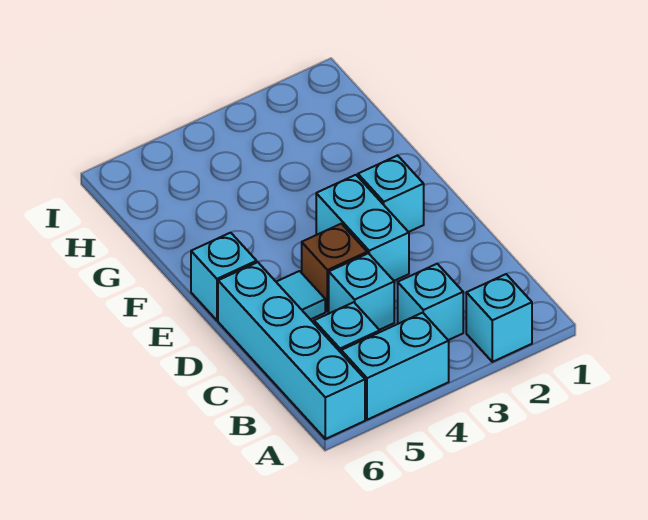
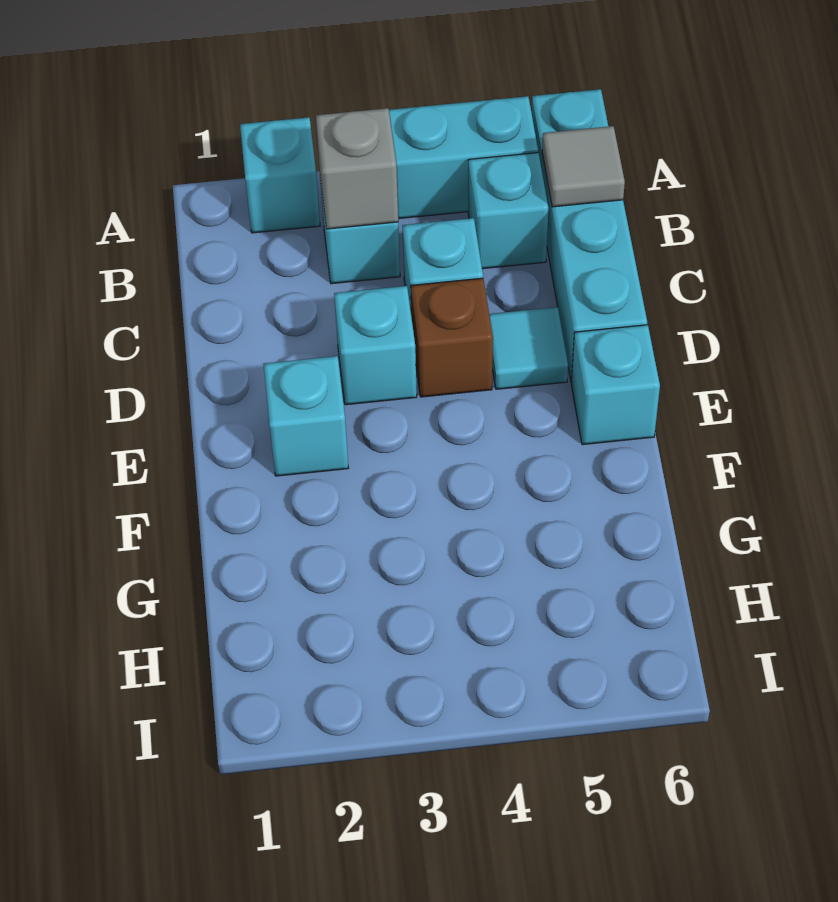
none -> grey 1x1 brick [316,108,398,229]
none -> grey 1x1 tile [542,126,625,207]
cyan 1x2 brick [316,175,409,281] -> cyan 1x1 brick [334,286,417,405]

